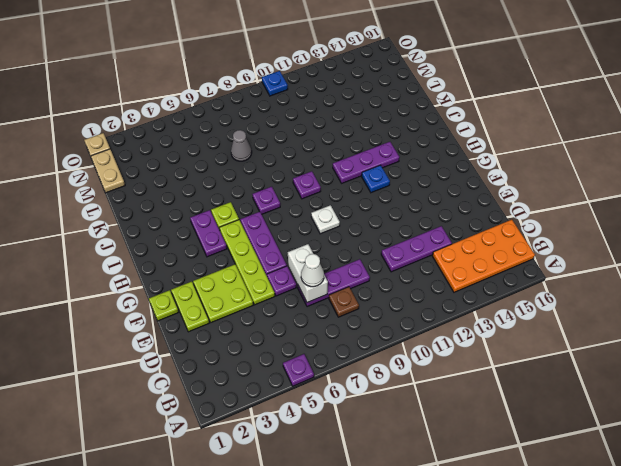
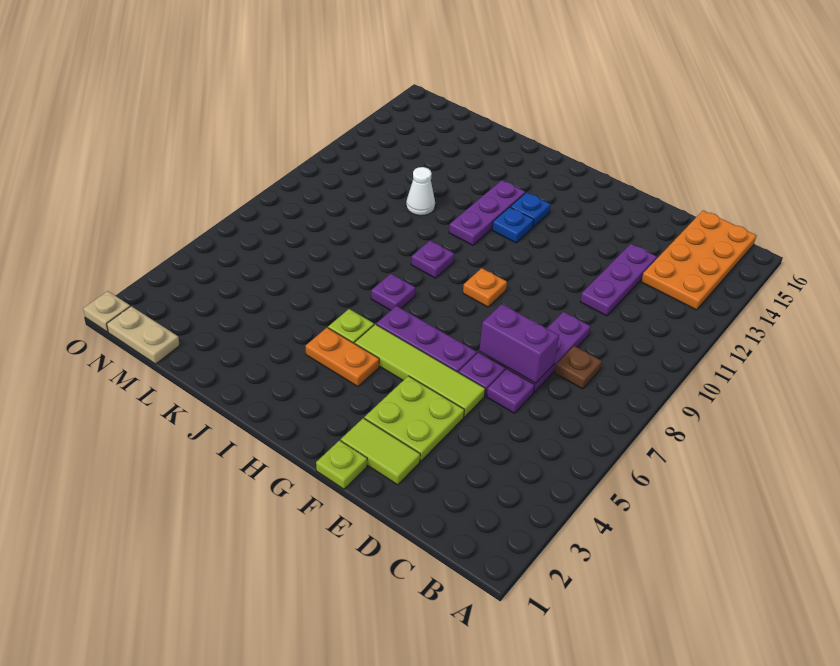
purple 1x1 plate [283,354,314,386] -> purple 1x1 plate moved to [487,369,535,413]
white 1x2 brick [288,244,328,302] -> purple 1x2 brick [479,304,559,383]
white 1x1 cone [301,254,324,287] -> white 1x1 cone moved to [406,167,435,216]
lime 1x2 plate [171,282,209,332] -> lime 1x2 tile [341,418,420,485]
lime 1x4 plate [219,220,275,305] -> lime 1x4 tile [355,324,485,417]
white 1x1 plate [311,205,340,234] -> orange 1x1 plate [463,268,507,307]
purple 1x2 plate [190,210,227,257] -> orange 1x2 plate [306,328,379,387]
grey 1x1 cone [231,130,252,161] -> none
blue 1x1 plate [262,71,288,96] -> blue 1x1 plate moved to [510,192,551,227]

